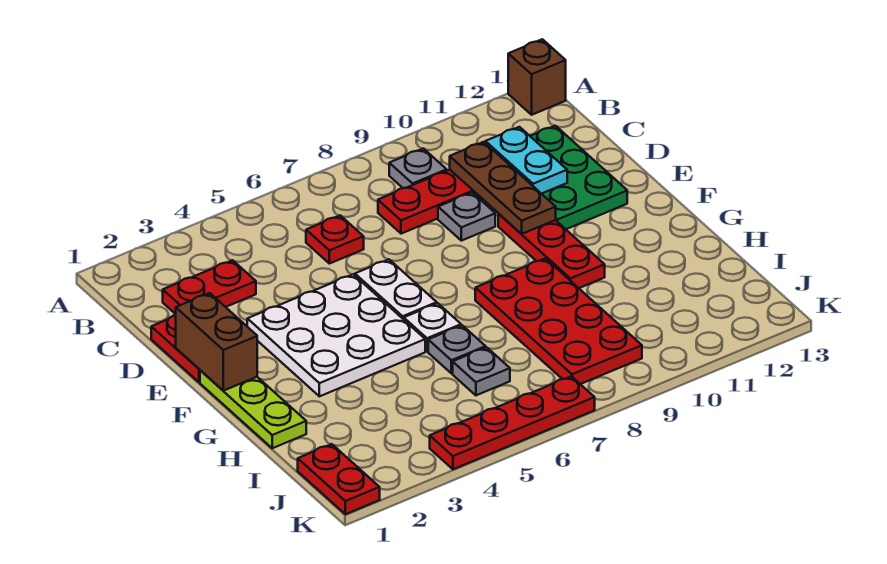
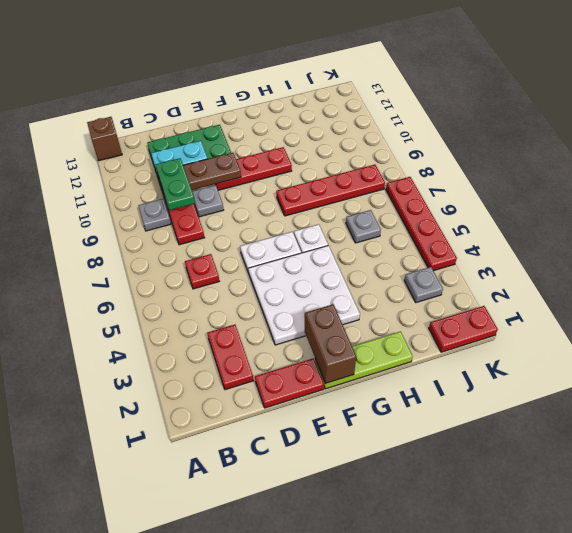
none -> green 1x2 plate [156,158,195,210]
brown 1x2 brick [176,293,257,391] -> brown 1x2 brick turned to [305,304,356,383]
red 2x4 plate [475,258,642,384] -> red 1x4 plate [276,165,385,216]
grey 1x1 plate [428,325,486,373] -> grey 1x1 plate moved to [404,267,443,302]

